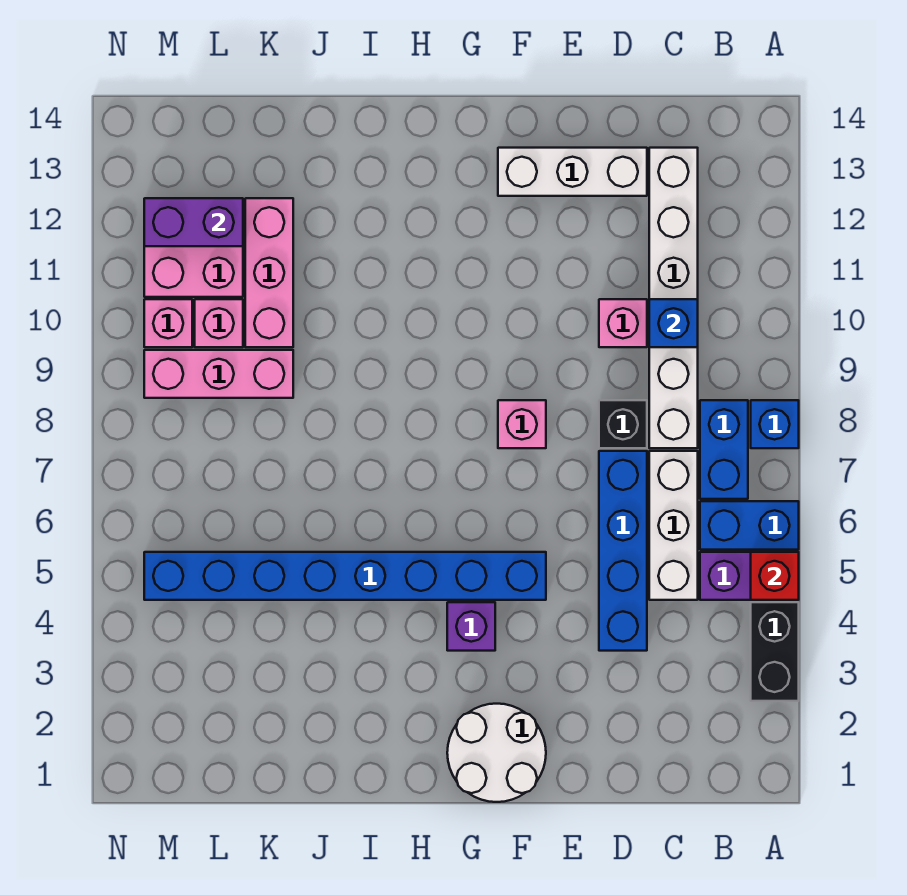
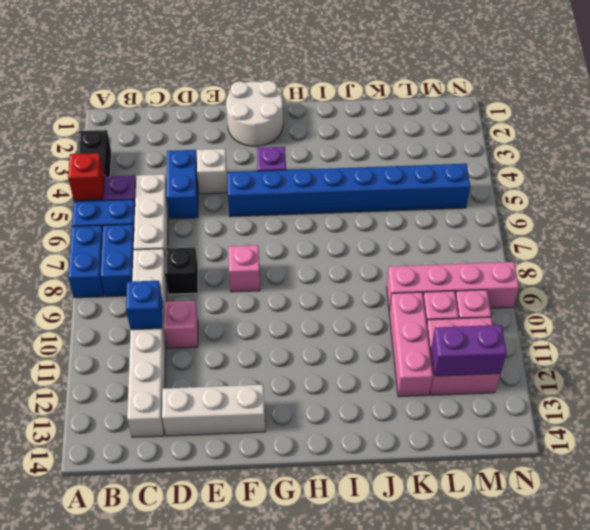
blue 1x1 brick [751,400,799,448] -> blue 1x2 brick [68,225,104,298]
blue 1x4 brick [599,451,647,651] -> blue 1x2 brick [166,150,198,219]
none -> white 1x1 brick [197,149,227,194]
pink 1x3 brick [144,350,293,398] -> pink 1x4 brick [386,262,519,311]

